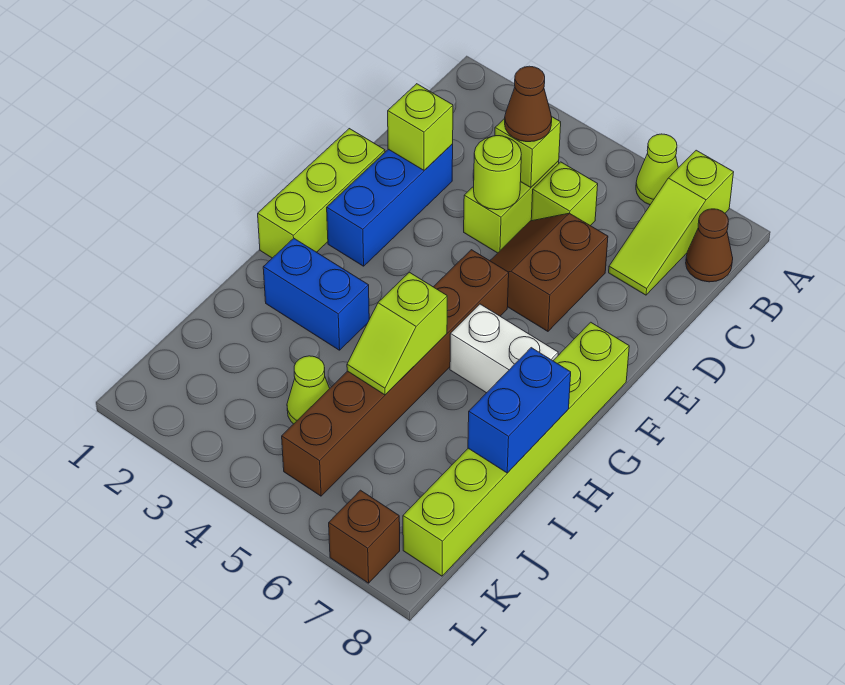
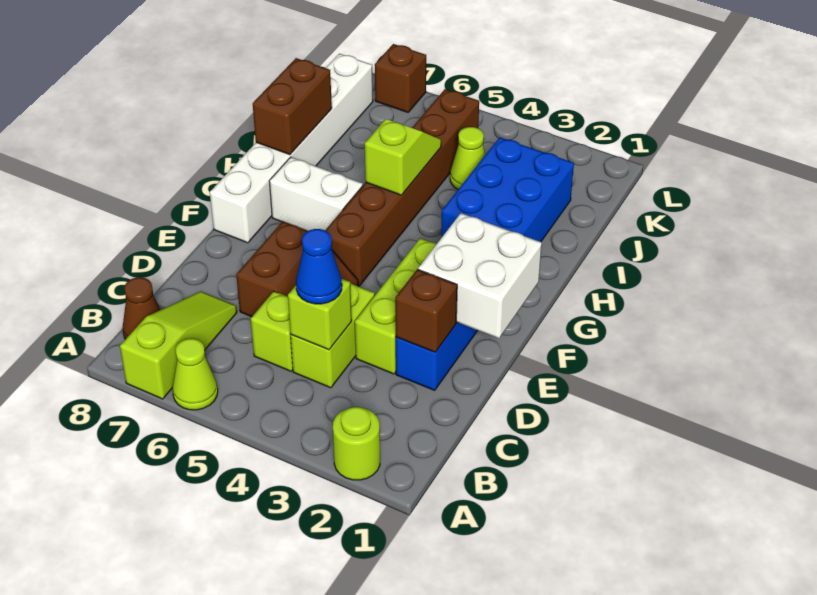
brown 1x1 cone [505,66,552,142] -> blue 1x1 cone [296,229,342,304]
lime 1x1 brick [388,84,453,170] -> brown 1x1 brick [395,269,457,352]
lime 1x1 round brick [474,136,521,210] -> lime 1x1 round brick moved to [333,407,380,480]
lime 1x3 brick [258,129,385,258] -> lime 1x3 brick moved to [355,238,436,374]
none -> white 2x2 brick [418,213,542,338]
lime 1x6 brick [403,322,629,576] -> white 1x6 brick [210,54,373,243]
blue 1x2 brick [263,238,369,350] -> blue 2x3 brick [441,137,574,242]
blue 1x2 brick [468,348,571,473] -> brown 1x2 brick [253,58,332,155]

